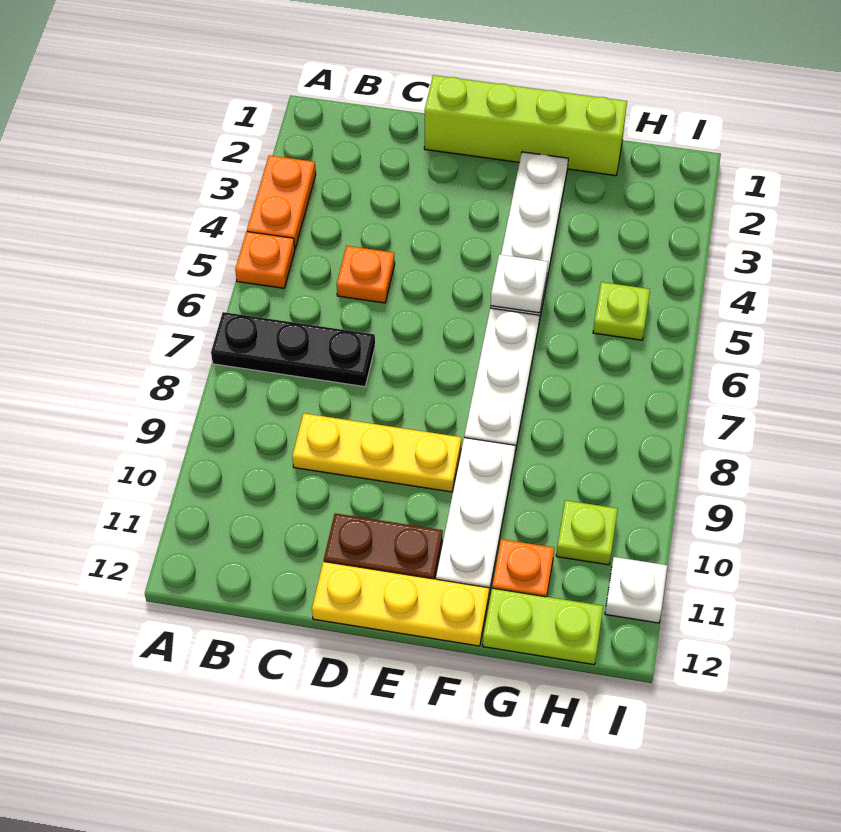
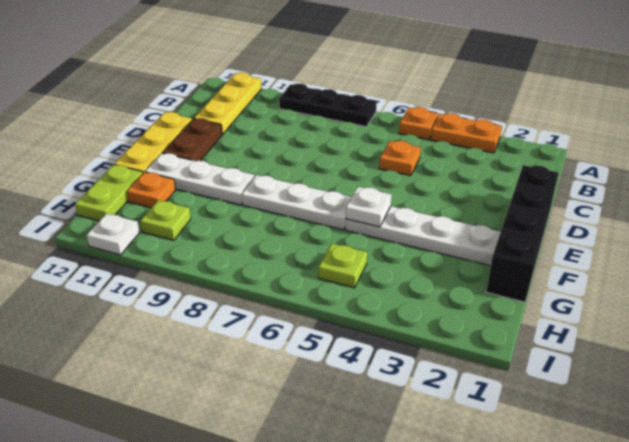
black 1x3 plate [211,312,375,387] -> black 1x3 plate turned to [279,84,377,127]
yellow 1x3 plate [292,413,461,492] -> yellow 1x3 plate moved to [194,73,262,134]
lime 1x4 brick [424,75,627,176] -> black 1x4 brick [486,165,559,302]

